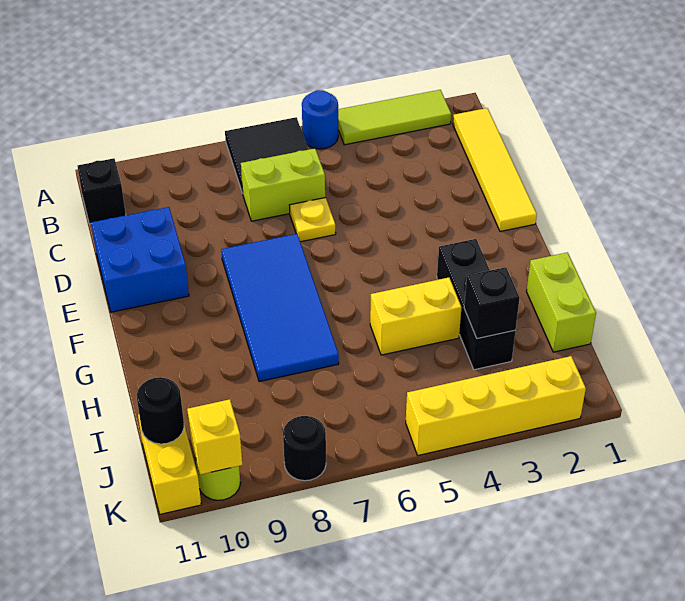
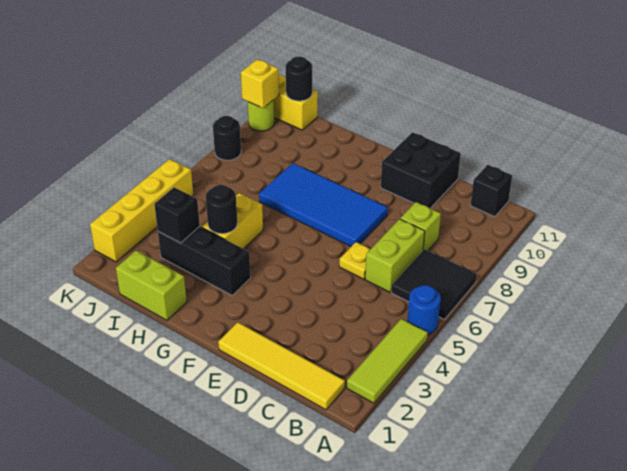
none -> lime 1x1 brick [400,202,441,251]
blue 2x2 brick [91,207,189,312] -> black 2x2 brick [381,132,461,208]
none -> black 1x1 round brick [206,185,237,234]

